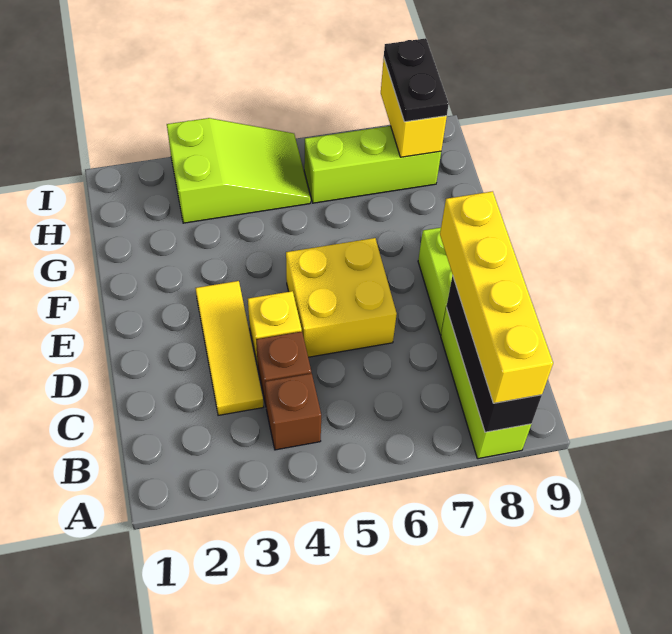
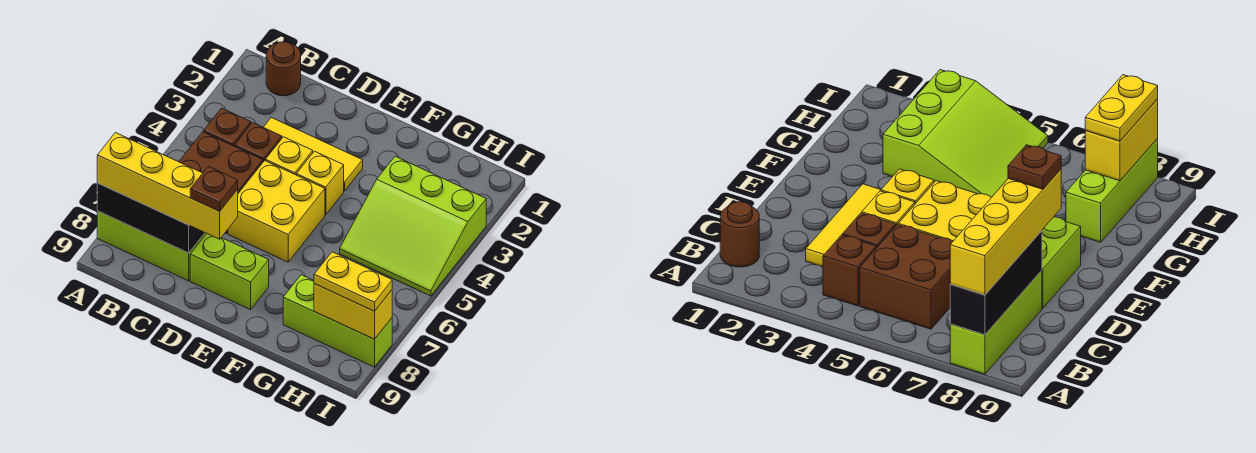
none -> brown 1x1 round brick [266,42,301,96]
none -> brown 2x2 brick [179,132,263,233]
none -> brown 1x1 plate [190,166,238,211]
none -> yellow 1x1 brick [296,151,344,215]
lime 2x3 slope [167,118,311,223] -> lime 3x3 slope [340,156,486,296]
lime 1x3 brick [304,126,441,203] -> lime 1x3 brick turned to [283,275,392,367]
black 1x2 plate [384,38,449,122] -> yellow 1x2 plate [314,252,392,311]

